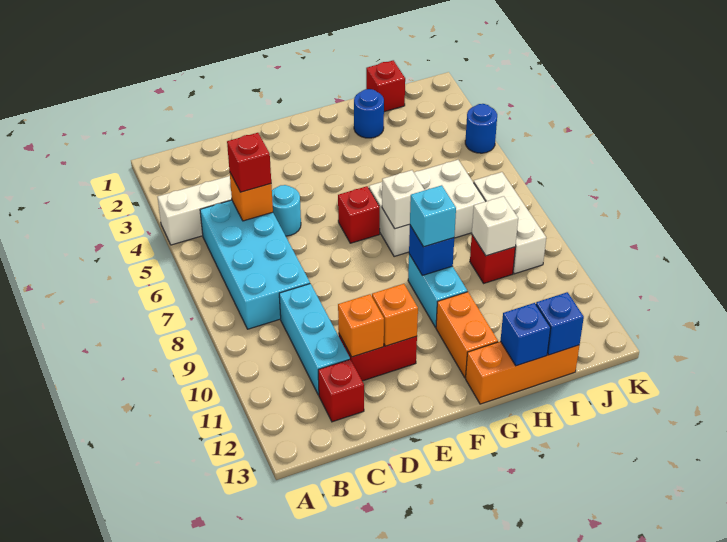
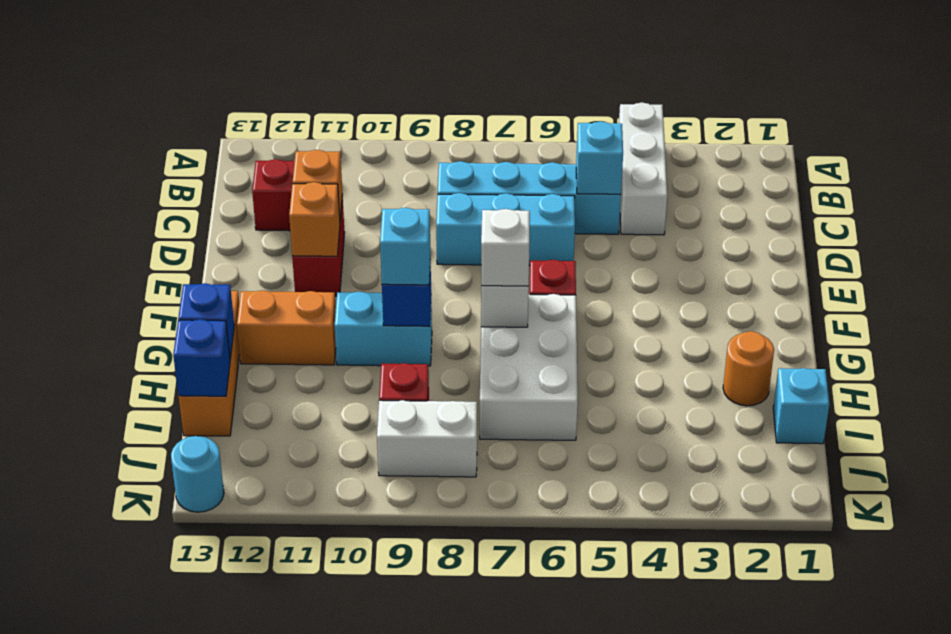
cyan 2x4 brick [200,200,310,329] -> cyan 1x4 brick [438,161,621,234]
orange 1x1 brick [230,173,273,221] -> cyan 1x1 brick [576,121,623,194]
red 1x1 brick [227,133,271,192] -> none
cyan 1x3 brick [279,284,350,395] -> cyan 1x3 brick moved to [436,193,575,266]
cyan 1x1 round brick [272,185,301,236] -> cyan 1x1 round brick moved to [171,436,224,512]
blue 1x1 round brick [354,89,384,138] -> orange 1x1 round brick [723,331,774,406]
red 1x1 brick [366,60,405,112] -> cyan 1x1 brick [773,368,829,444]
white 1x1 brick [472,196,518,256] -> white 1x1 brick moved to [481,209,530,286]
white 1x3 brick [473,172,546,274] -> white 1x2 brick [377,400,477,477]
blue 1x1 round brick [465,104,497,153] -> none

